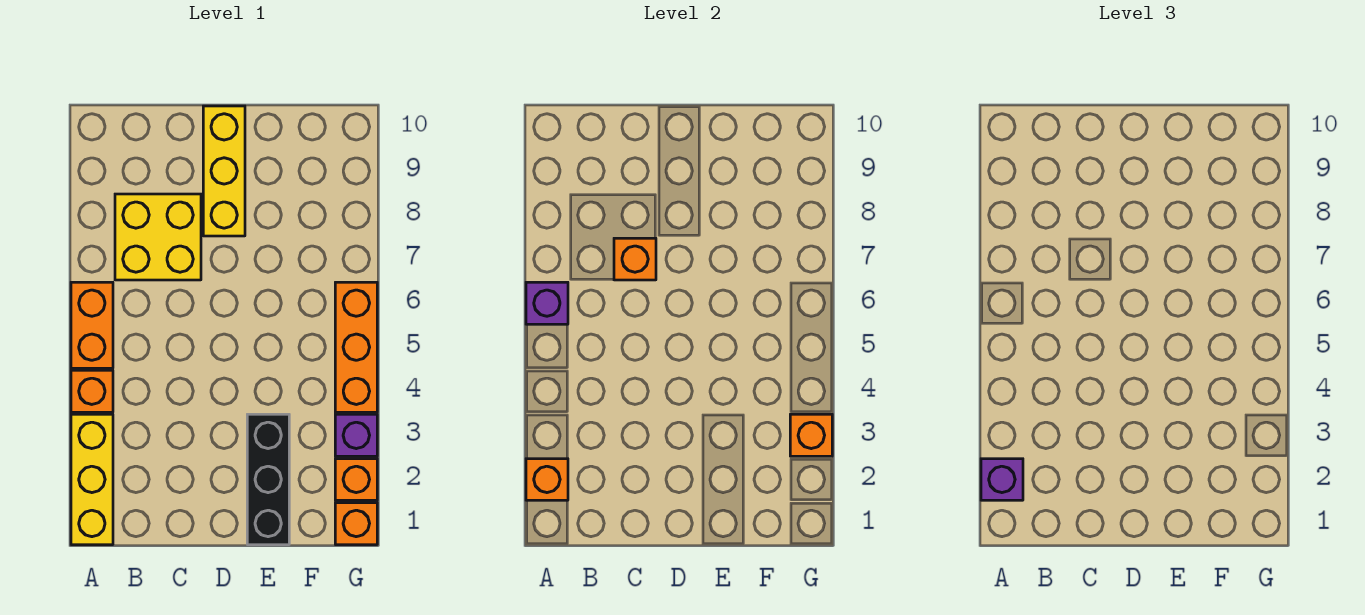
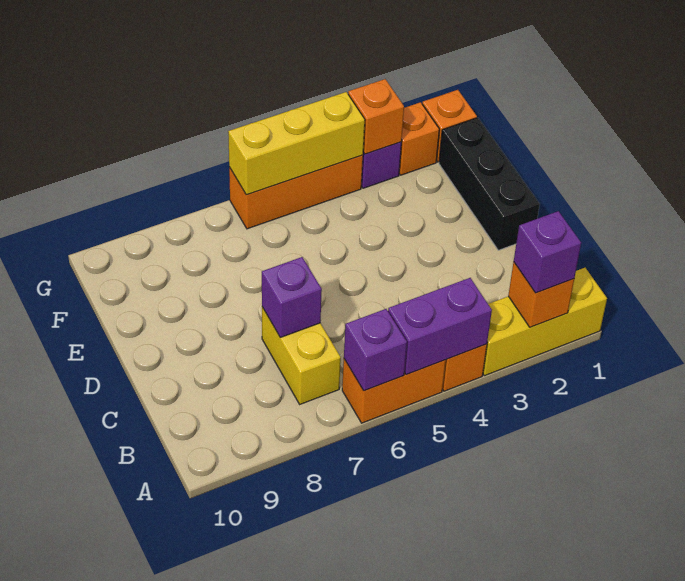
none -> purple 1x2 brick [388,278,492,375]
yellow 2x2 brick [115,194,201,280] -> yellow 1x2 brick [262,307,341,404]
orange 1x1 brick [614,238,656,280] -> purple 1x1 brick [262,257,322,337]
yellow 1x3 brick [203,106,245,236] -> yellow 1x3 brick moved to [228,92,365,195]
black 1x3 brick [247,414,289,545] -> black 1x3 brick turned to [439,118,540,250]

